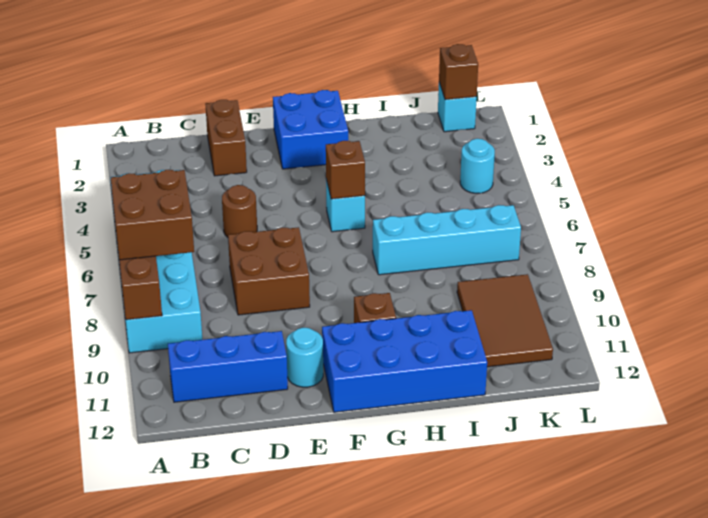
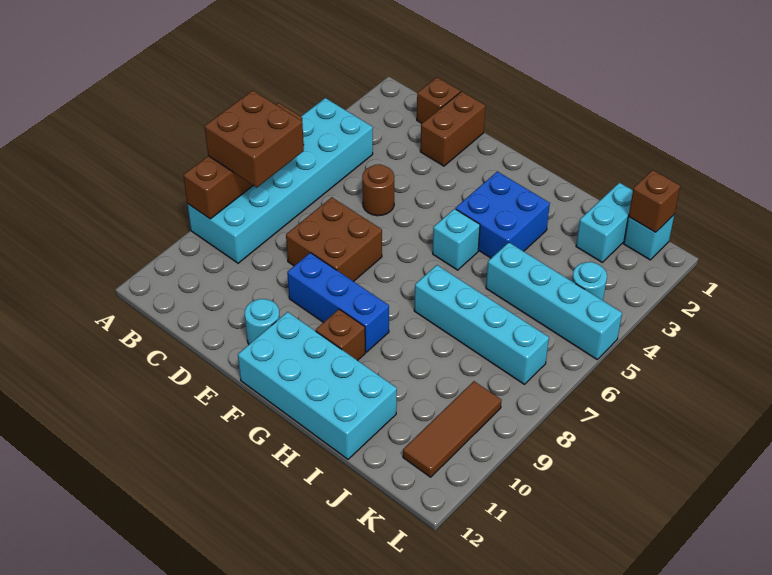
blue 1x3 brick [168,331,288,402] -> blue 1x3 brick moved to [287,253,389,352]
blue 2x2 brick [273,90,348,169] -> blue 2x2 brick moved to [456,171,550,258]
blue 2x4 brick [322,310,487,412] -> cyan 2x4 brick [238,312,397,459]
brown 1x1 brick [326,141,365,199] -> brown 1x1 brick moved to [417,77,460,123]
none -> cyan 1x4 brick [486,242,622,359]
none -> cyan 1x2 brick [576,183,633,262]
brown 2x3 tile [457,274,553,367] -> brown 1x3 tile [403,381,502,477]

